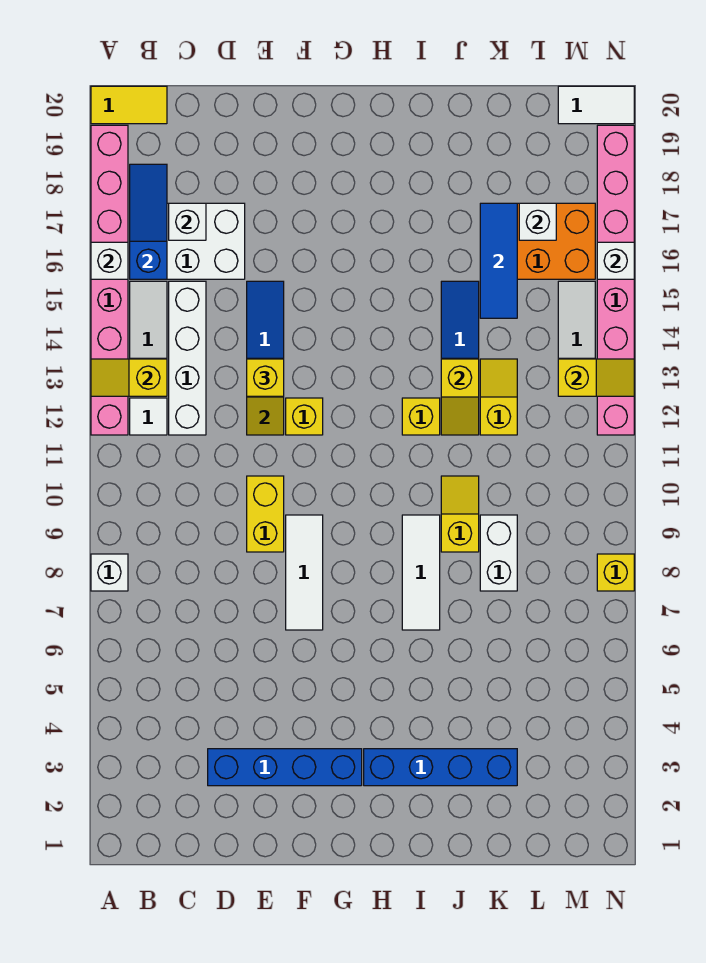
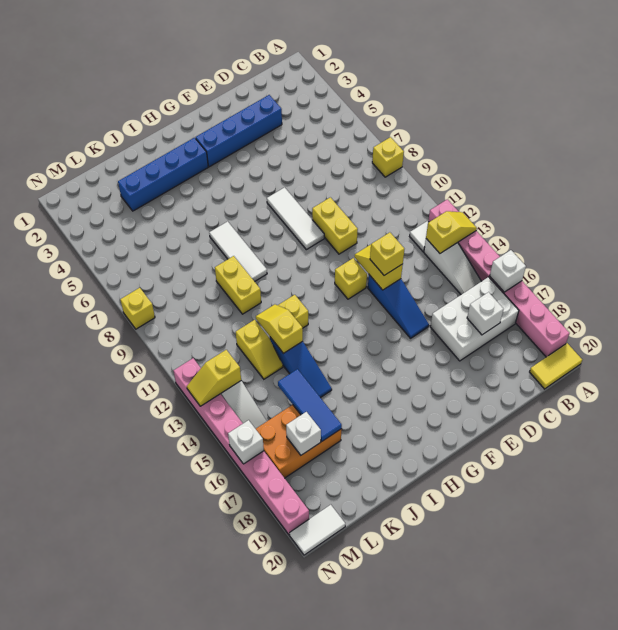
white 1x1 brick [91,554,128,591] -> yellow 1x1 brick [372,137,404,177]
blue 1x3 slope [130,164,167,279] -> none
white 1x4 brick [169,281,206,435] -> none
yellow 1x2 slope [441,476,479,552] -> yellow 1x2 brick [215,256,261,314]
white 1x2 brick [480,515,517,591] -> none

